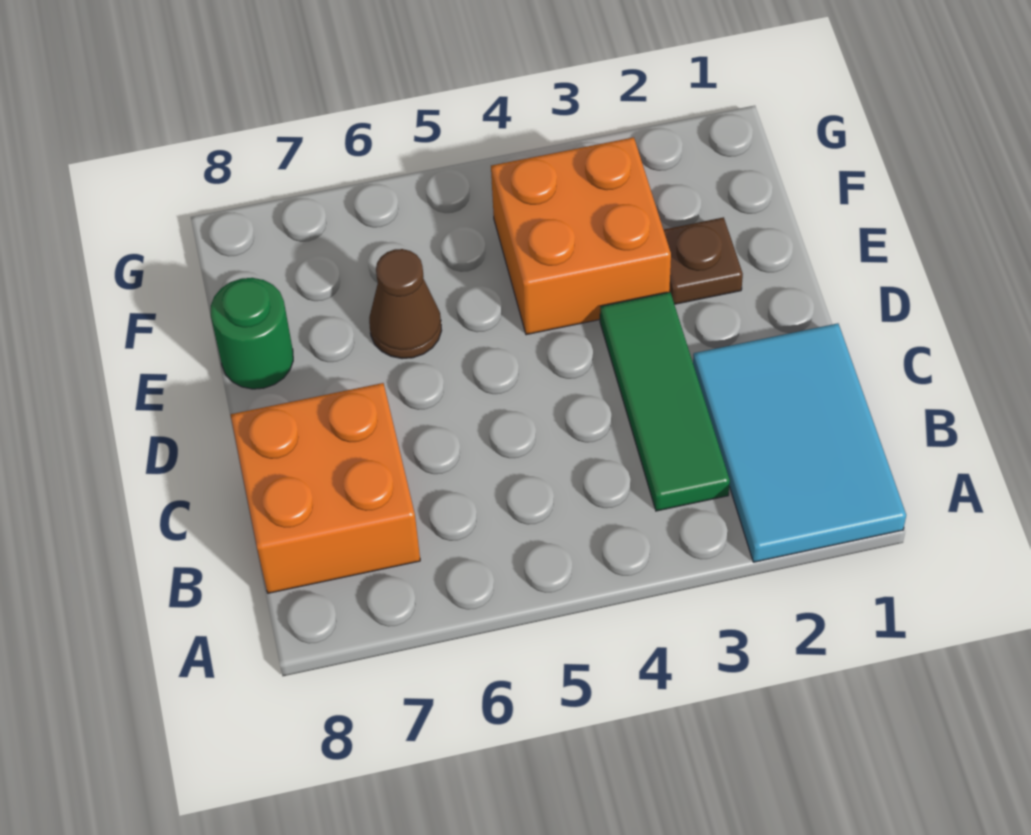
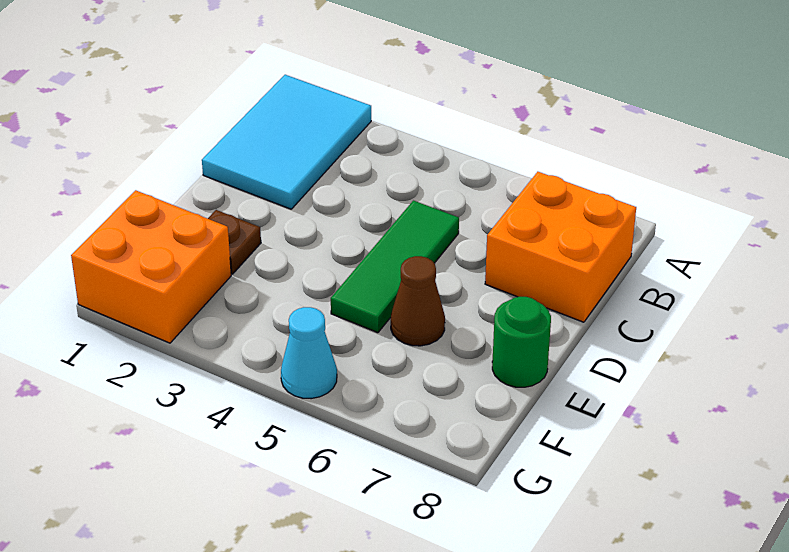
green 1x3 tile [600,292,730,511] -> green 1x3 tile moved to [331,201,459,333]
orange 2x2 brick [491,137,671,335] -> orange 2x2 brick moved to [71,190,231,343]
none -> cyan 1x1 cone [281,307,337,399]

